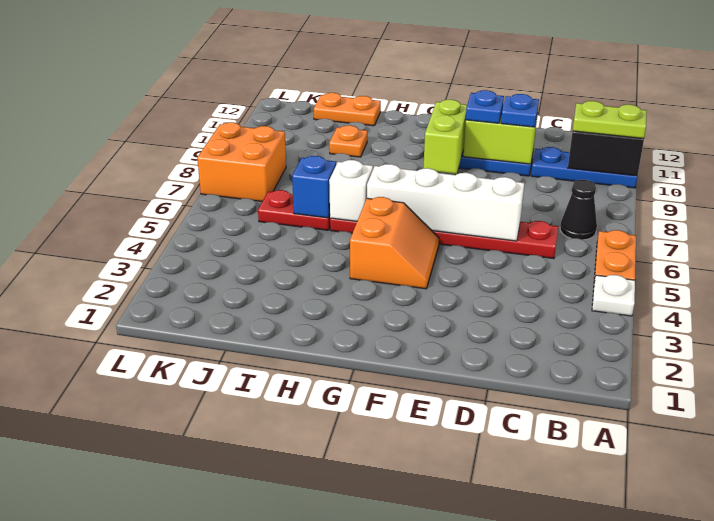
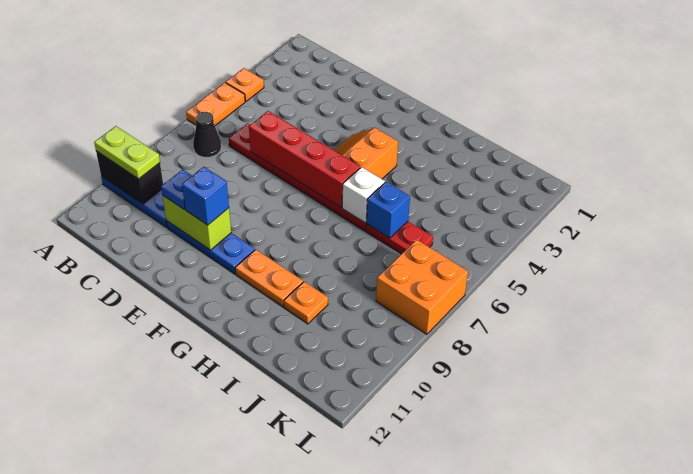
white 1x1 plate [592,275,635,316] -> orange 1x1 plate [226,68,264,101]
white 1x4 brick [367,164,524,241] -> red 1x4 brick [249,111,360,208]
blue 1x1 plate [466,90,504,123] -> blue 1x1 brick [182,167,229,225]
lime 1x2 brick [424,100,467,174] -> none
orange 1x2 plate [314,93,381,126] -> orange 1x2 plate moved to [235,250,303,307]

